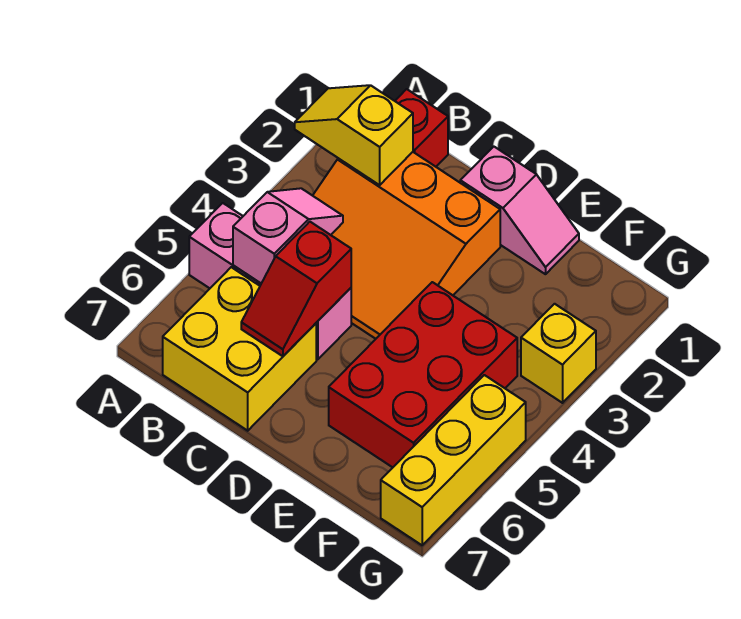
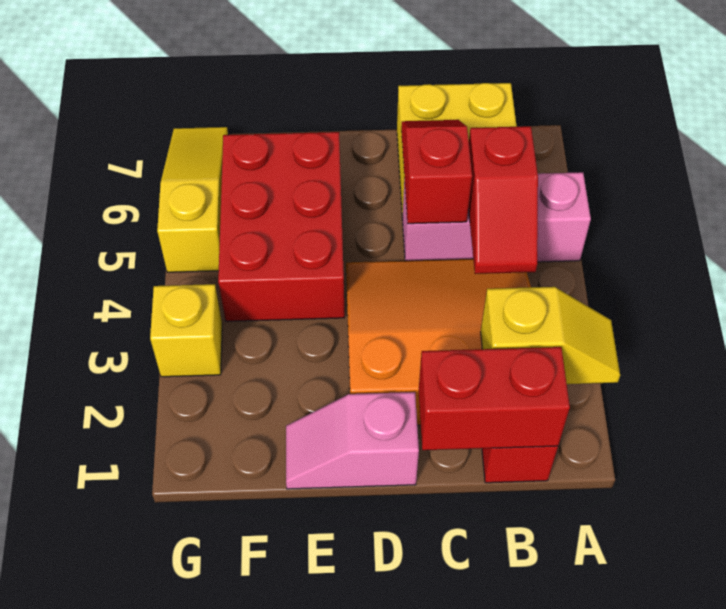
none -> red 1x2 brick [418,347,570,450]
pink 1x2 slope [233,188,343,283] -> red 1x2 slope [468,126,538,274]
yellow 1x3 brick [381,375,526,545] -> yellow 1x3 slope [157,127,228,272]

